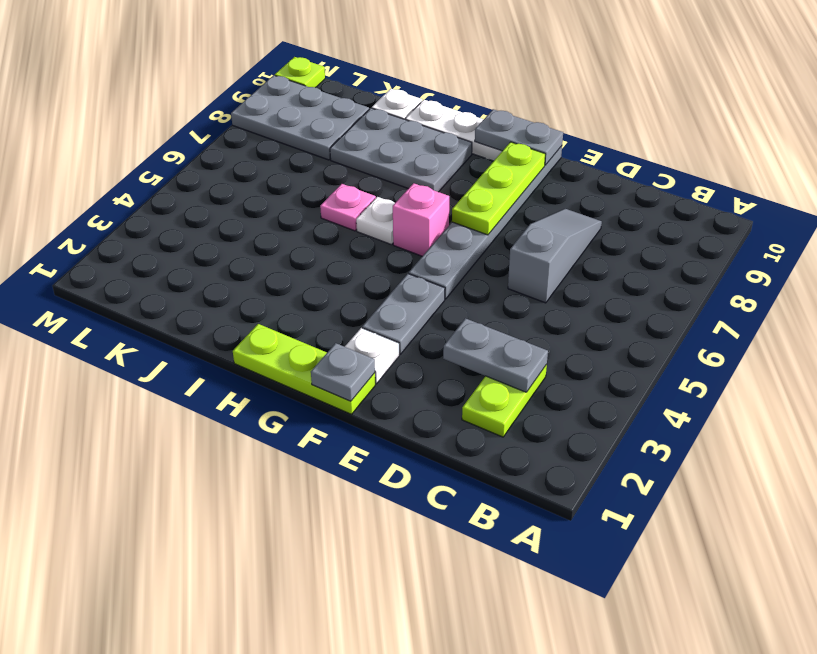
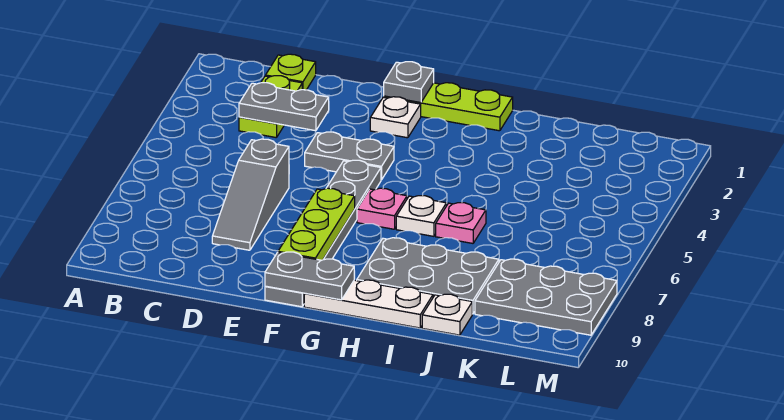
grey 1x2 plate [362,274,445,354] -> grey 1x2 plate turned to [305,132,394,180]
pink 1x1 brick [393,183,449,256] -> pink 1x1 plate [357,188,407,229]
lime 1x1 plate [275,57,325,88] -> lime 1x1 plate moved to [266,54,316,90]

